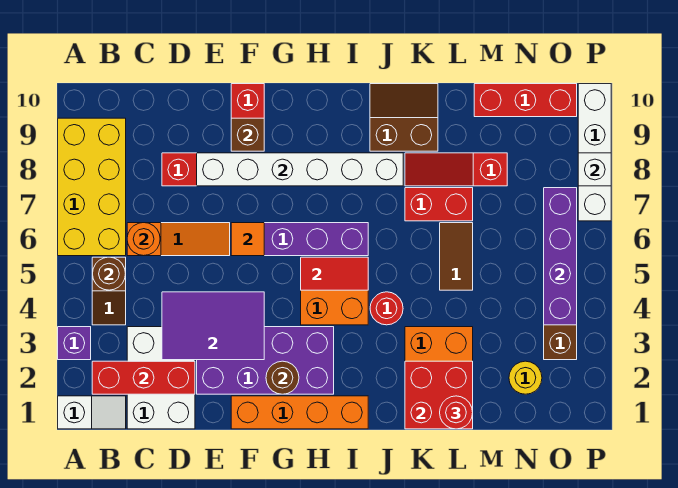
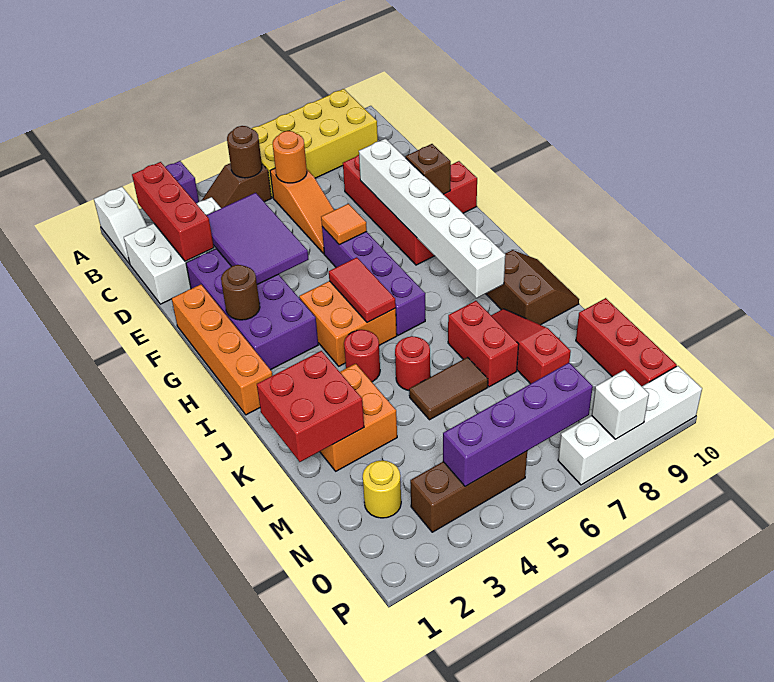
red 1x1 round brick [440,396,473,429] -> red 1x1 round brick moved to [395,336,430,390]

